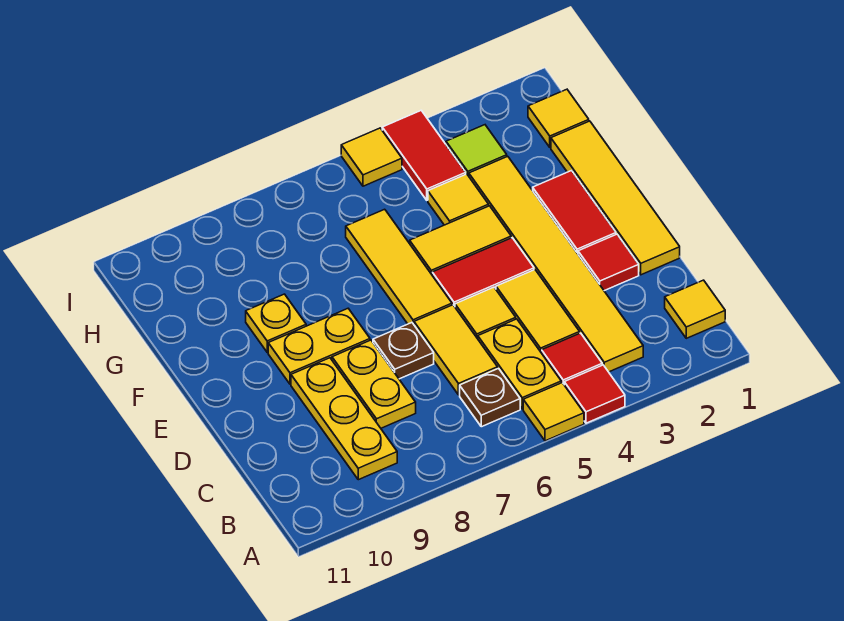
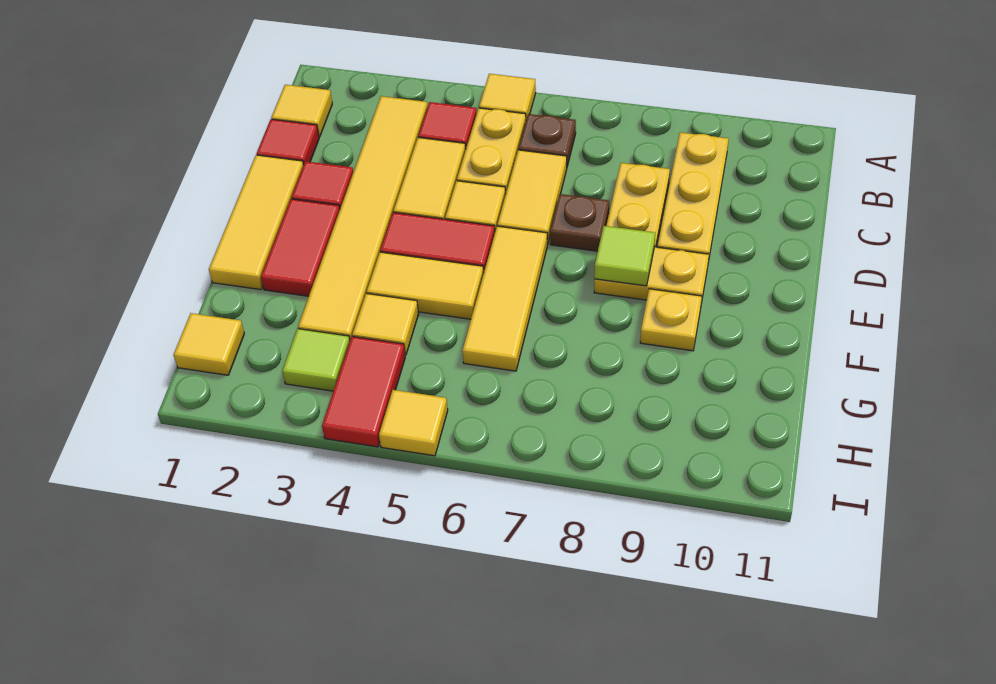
red 1x1 tile [564,365,625,423] -> red 1x1 tile moved to [257,119,319,165]
yellow 1x4 tile [551,121,680,275] -> yellow 1x3 tile [209,155,304,290]
none -> lime 1x1 tile [594,226,655,286]

